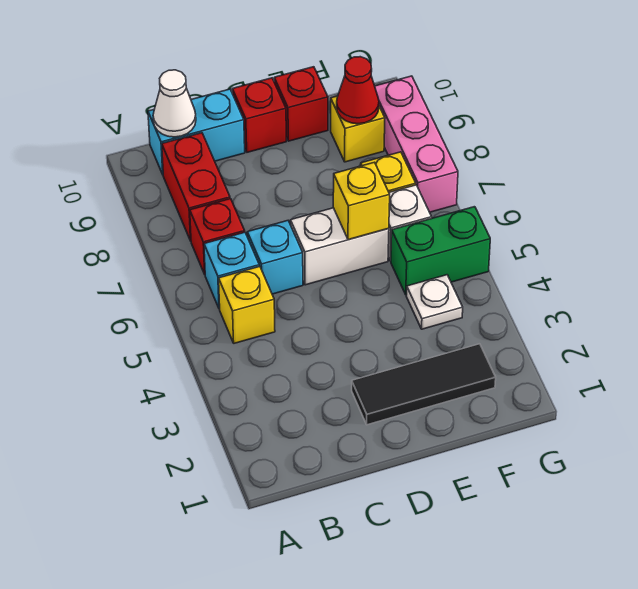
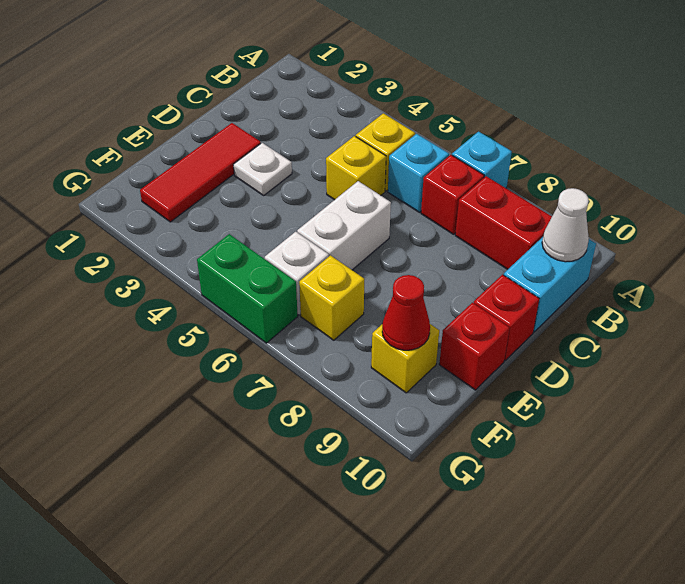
cyan 1x1 brick [247,221,303,294] -> cyan 1x1 brick moved to [452,132,512,188]
black 1x3 tile [352,344,496,425] -> red 1x3 tile [140,123,261,222]
yellow 1x1 brick [333,162,390,240] -> yellow 1x1 brick moved to [326,136,386,200]
white 1x1 plate [406,275,463,329] -> white 1x1 plate moved to [233,143,292,195]
green 1x2 brick [391,207,490,295] -> green 1x2 brick turned to [197,234,298,343]
pink 1x3 brick [375,76,458,212] -> none

